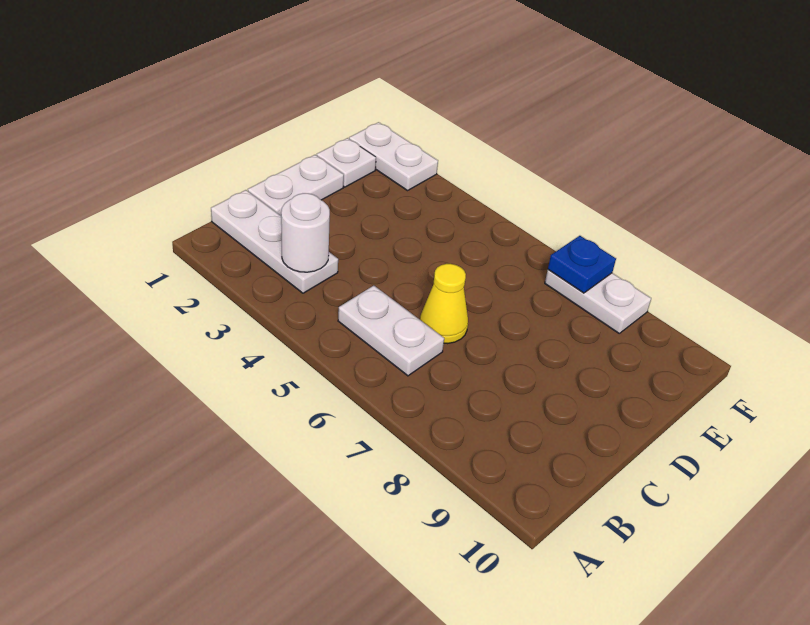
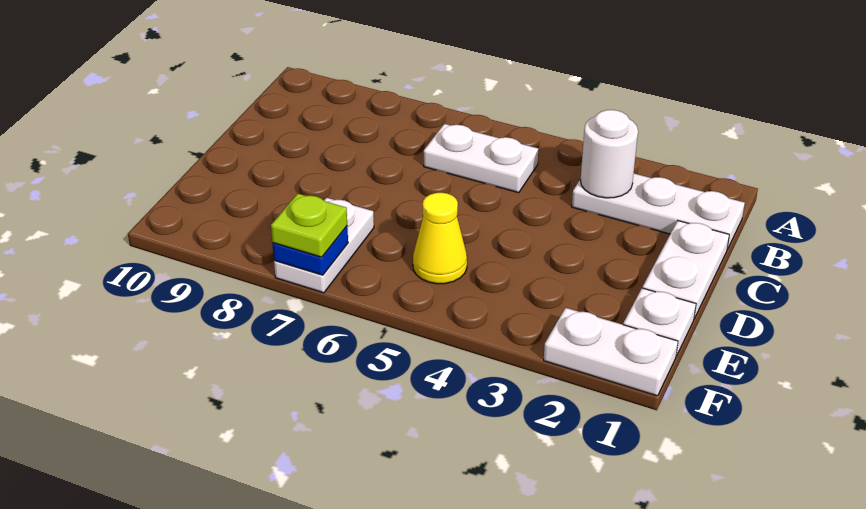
yellow 1x1 cone [420,264,468,344] -> yellow 1x1 cone moved to [413,193,467,284]
white 1x2 plate [545,270,651,333] -> white 1x2 plate turned to [274,198,374,293]
none -> lime 1x1 plate [271,194,347,257]

